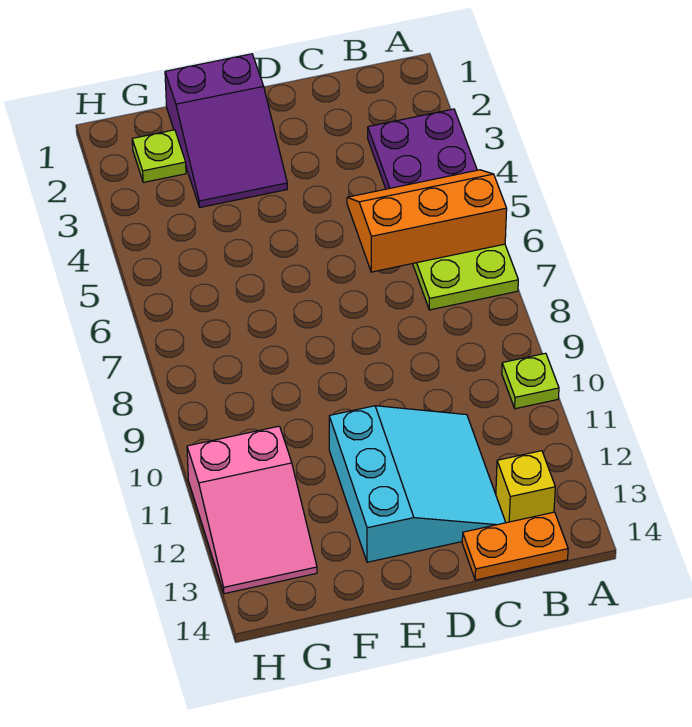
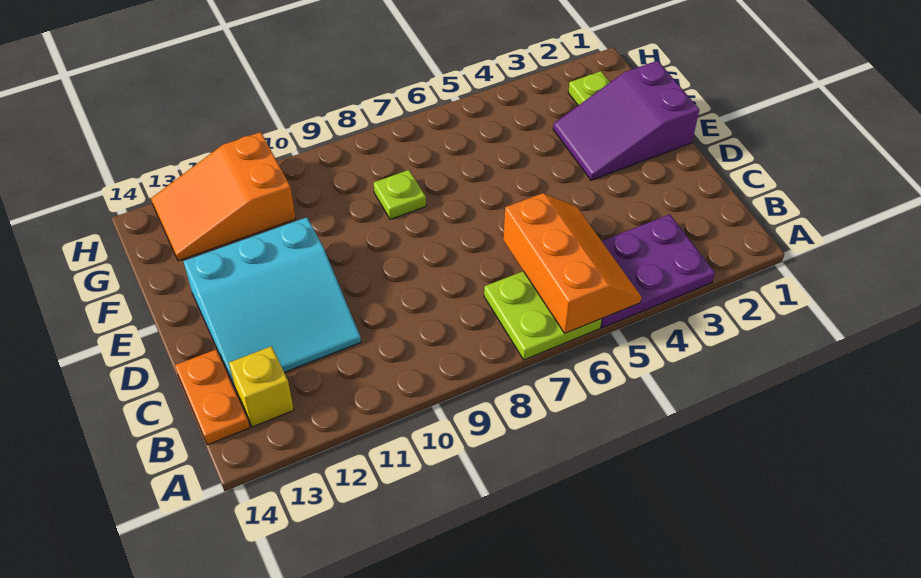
lime 1x1 plate [502,353,559,409] -> lime 1x1 plate moved to [374,170,426,220]
pink 2x3 slope [187,426,317,594] -> orange 2x3 slope [151,132,295,261]

